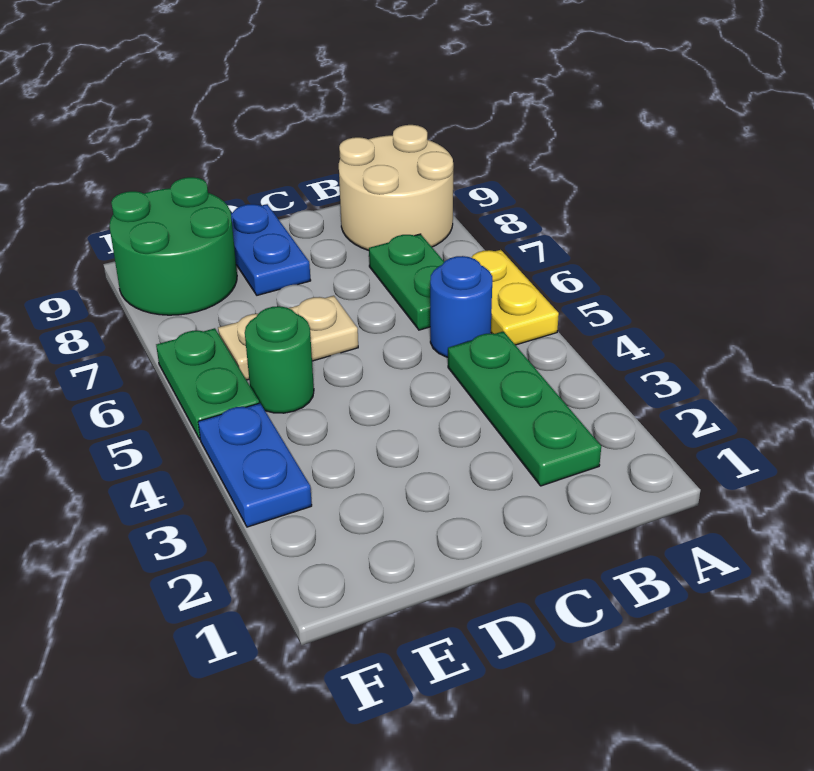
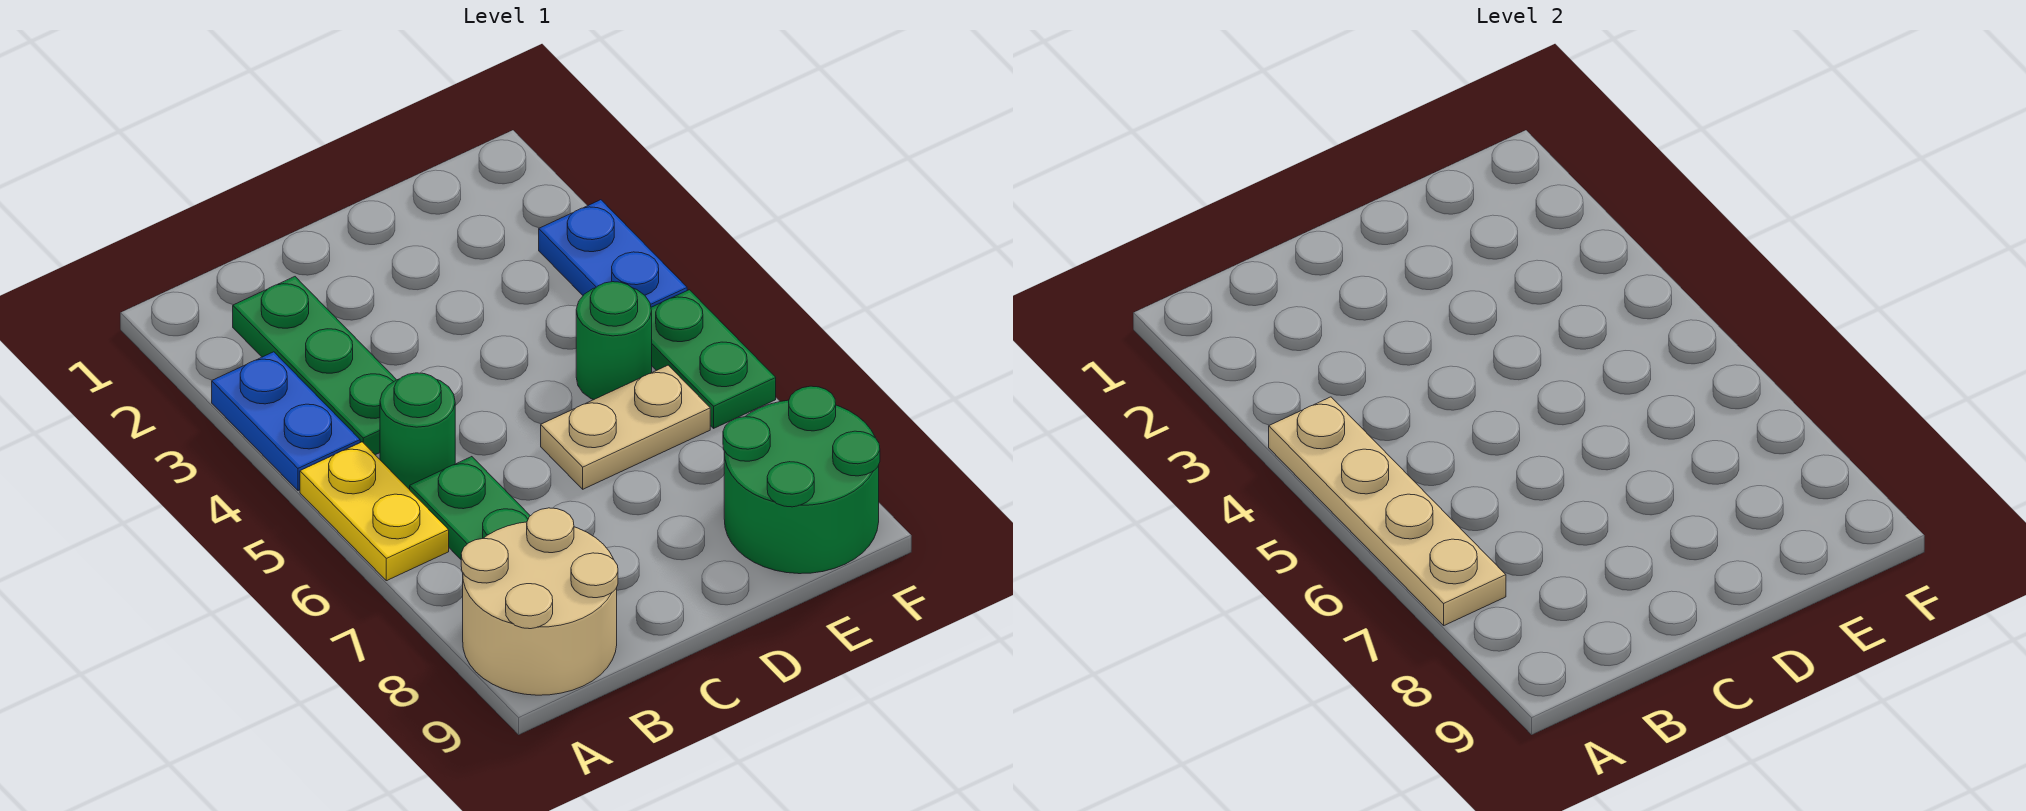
none -> tan 1x4 plate [1269,397,1506,625]
blue 1x1 round brick [430,256,492,357] -> green 1x1 round brick [380,373,455,490]
blue 1x2 plate [231,204,311,295] -> blue 1x2 plate moved to [212,352,360,491]

